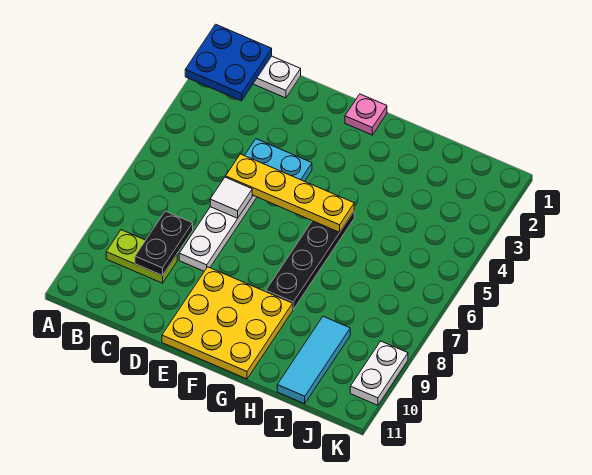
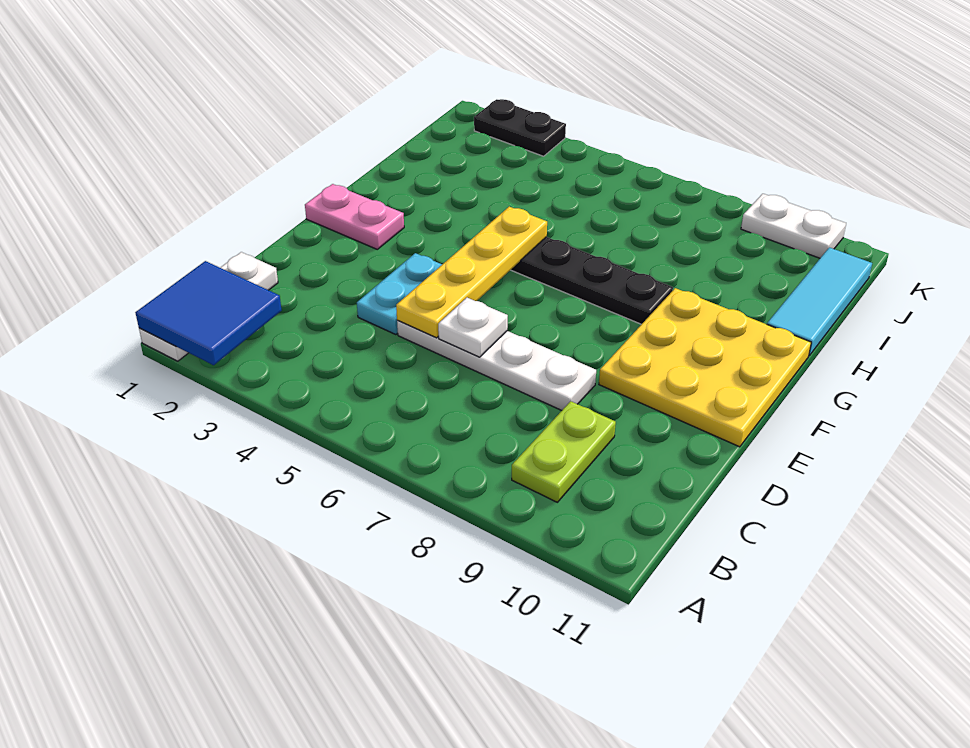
blue 2x2 plate [185,24,272,101] -> blue 2x2 tile [135,261,282,365]
black 1x2 plate [135,211,193,276] -> black 1x2 plate moved to [474,99,566,156]
white 1x1 tile [210,177,252,218] -> white 1x1 plate [438,298,508,357]
pink 1x1 plate [345,94,387,135] -> pink 1x2 plate [305,184,404,249]
cyan 1x3 tile [277,316,350,404] -> cyan 1x3 tile turned to [767,247,872,356]

